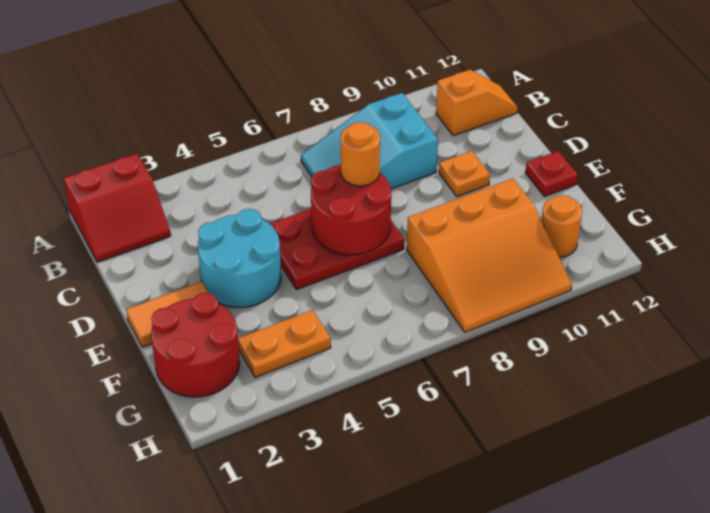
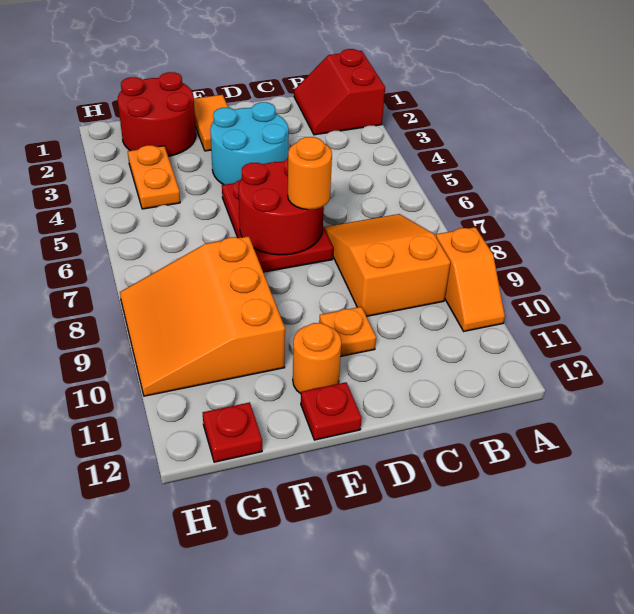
cyan 2x3 slope [301,93,438,189] -> orange 2x3 slope [324,214,450,316]
orange 1x2 slope [436,70,518,136] -> orange 1x2 slope moved to [436,227,505,331]
orange 1x1 round brick [541,195,582,257] -> orange 1x1 round brick moved to [293,323,341,394]
none -> red 1x1 plate [203,402,262,462]

